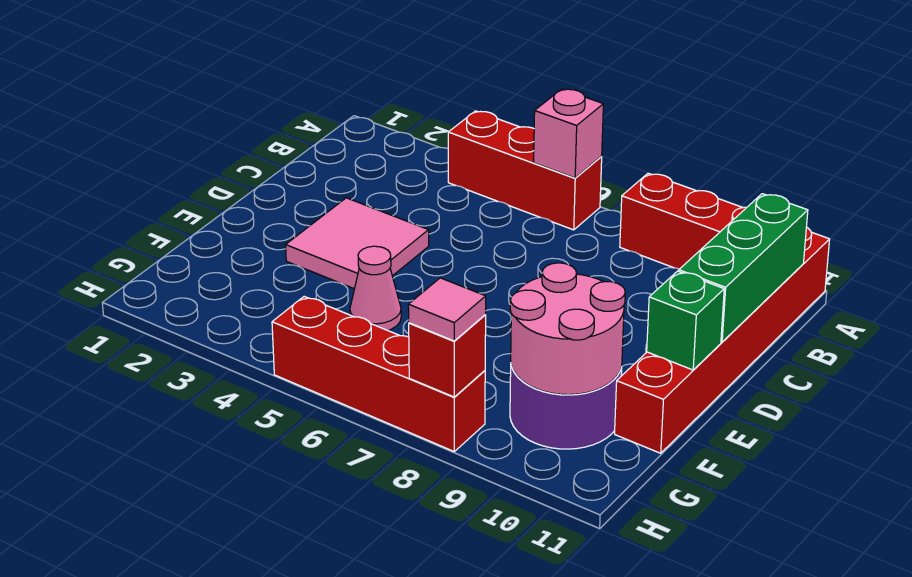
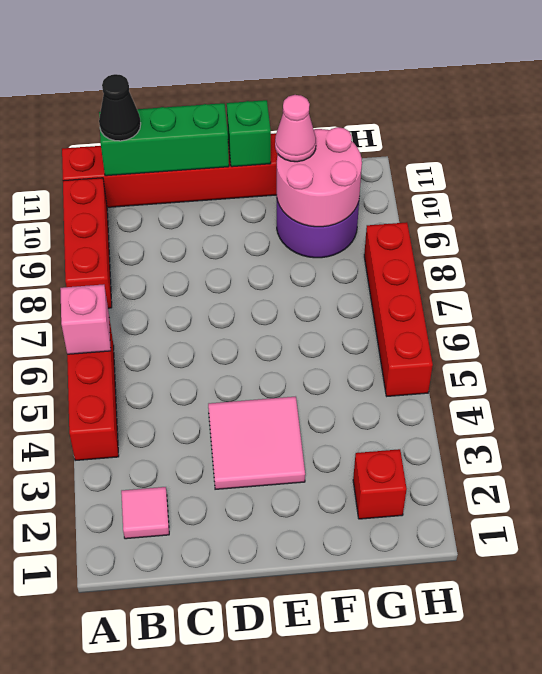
none -> black 1x1 cone [99,74,141,141]
pink 1x1 cone [350,246,401,330] -> pink 1x1 cone moved to [275,95,316,162]
red 1x1 brick [409,315,486,397] -> red 1x1 brick moved to [353,449,407,519]
pink 1x1 tile [408,278,486,341] -> pink 1x1 tile moved to [121,487,169,539]

